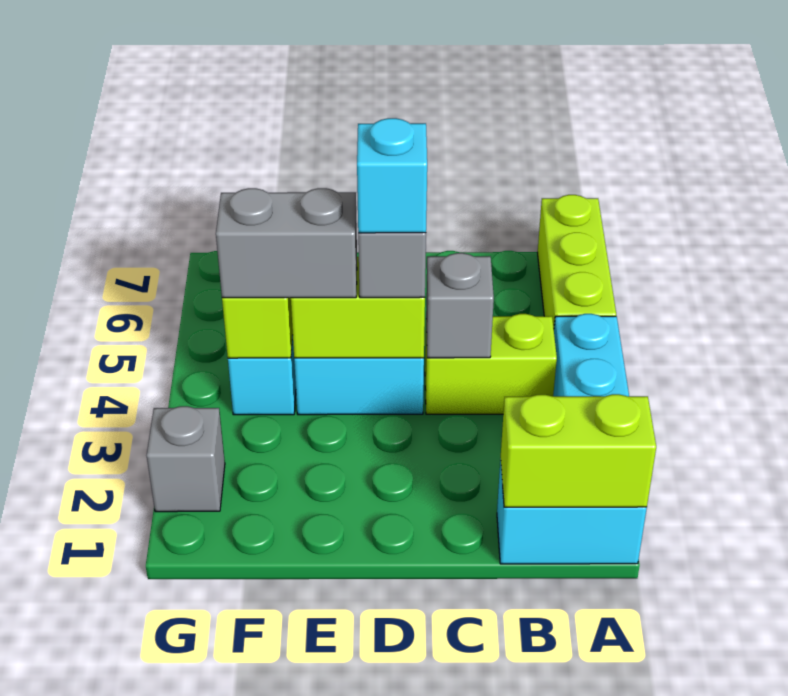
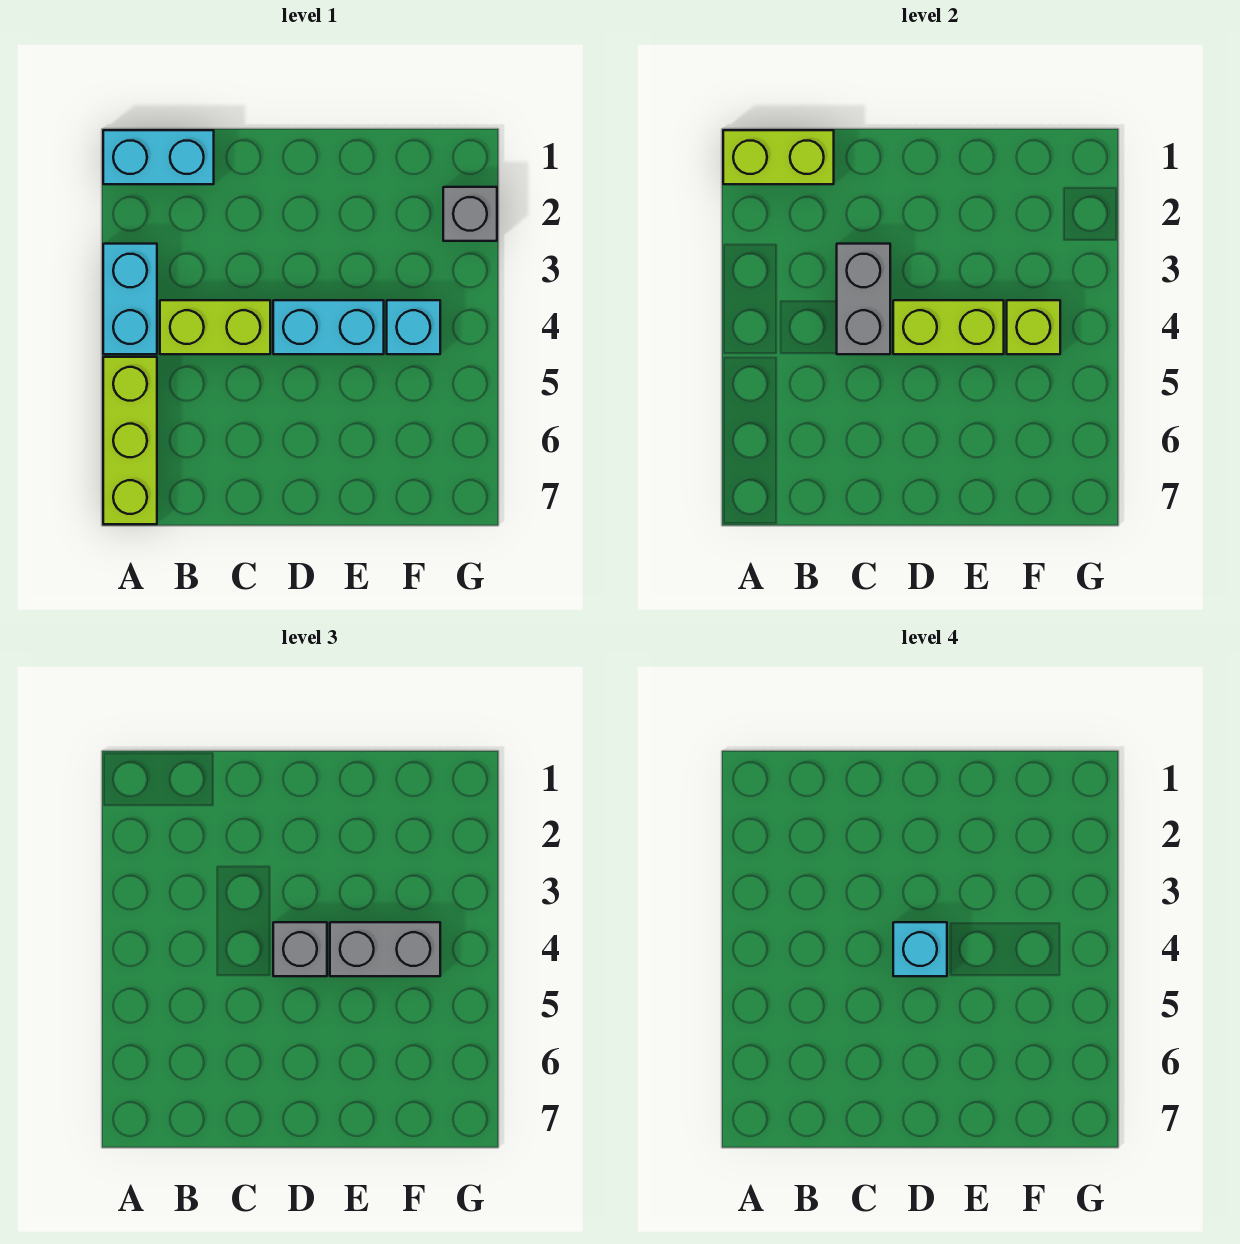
grey 1x1 brick [426,253,494,358] -> grey 1x2 brick [837,244,890,354]

